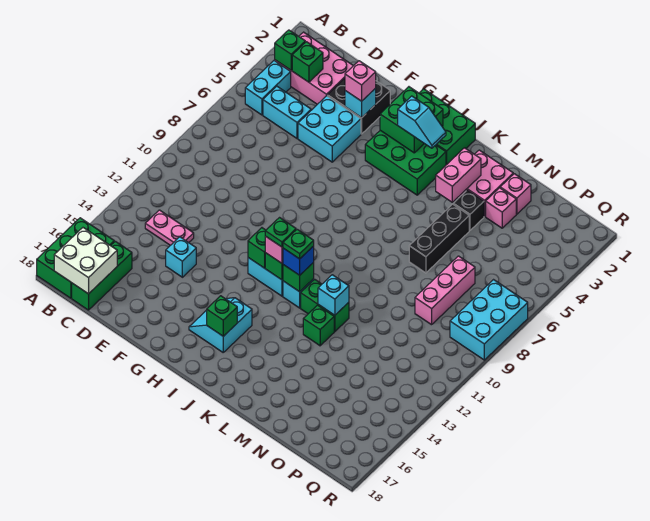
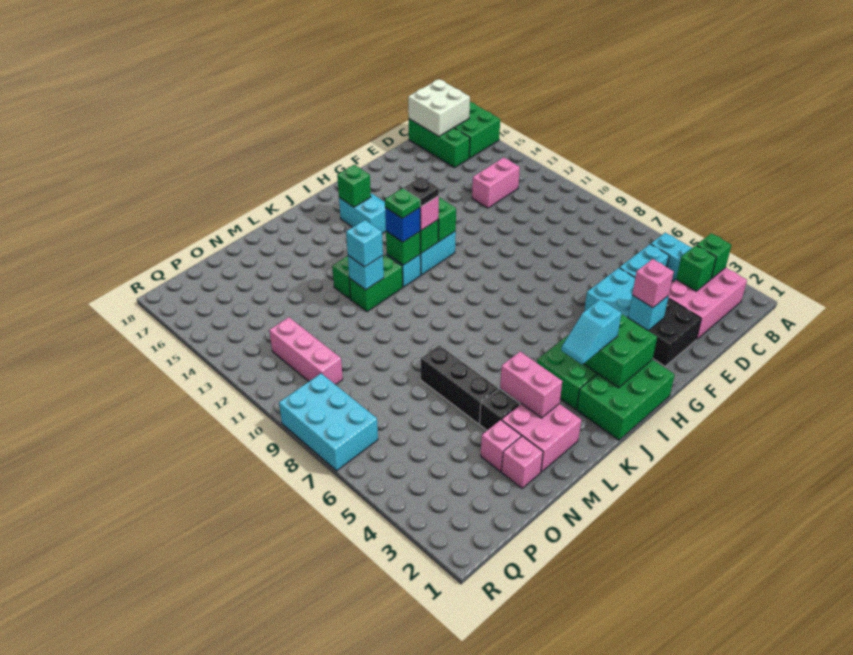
pink 1x2 plate [145,210,194,245] -> pink 1x2 brick [472,157,520,208]
cyan 1x1 brick [166,237,196,277] -> cyan 1x1 brick moved to [346,220,383,267]
green 1x1 plate [265,218,296,247] -> black 1x1 plate [404,177,439,207]
pink 1x3 brick [415,256,475,325] -> pink 1x3 brick moved to [269,317,343,385]

